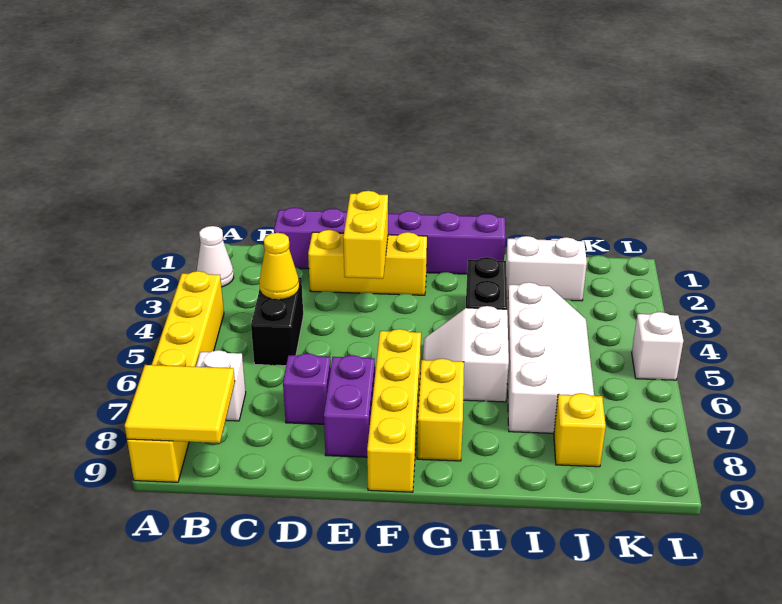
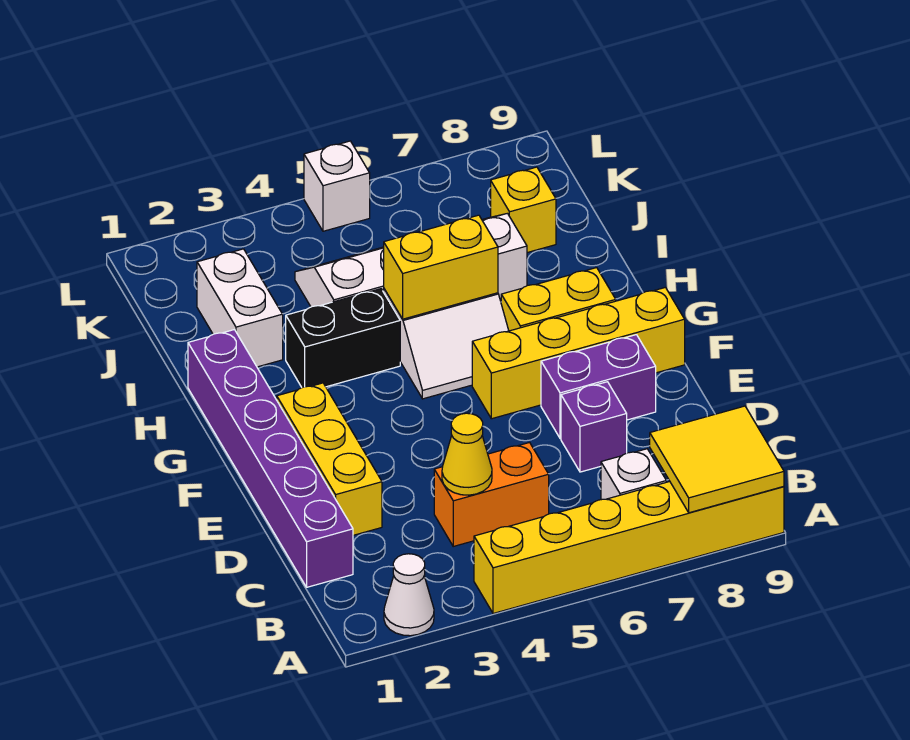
black 1x2 brick [251,277,303,366] -> orange 1x2 brick [434,443,549,546]
yellow 1x2 brick [343,191,388,279] -> yellow 1x2 brick moved to [384,215,498,319]

